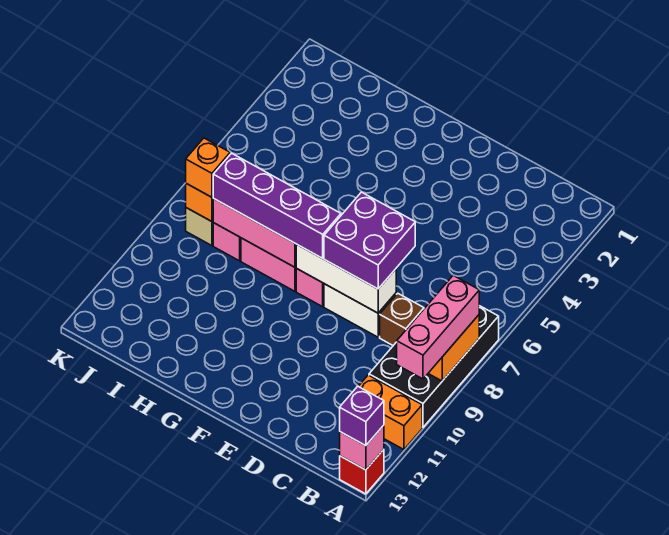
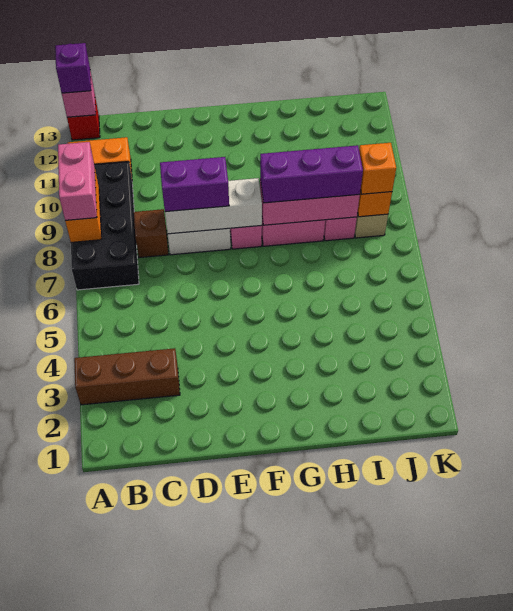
none -> brown 1x3 brick [74,348,180,405]
pink 1x3 brick [397,276,479,379] -> pink 1x2 brick [58,142,97,221]
purple 2x2 brick [324,192,415,289] -> purple 1x2 brick [160,157,229,212]
purple 1x4 brick [213,153,341,258] -> purple 1x3 brick [260,145,363,203]

